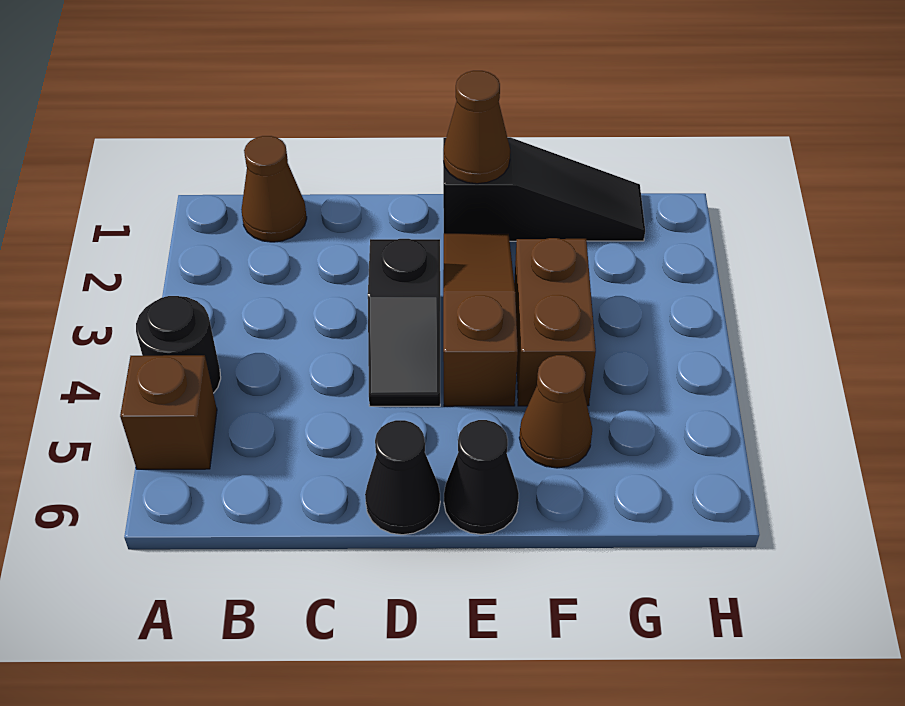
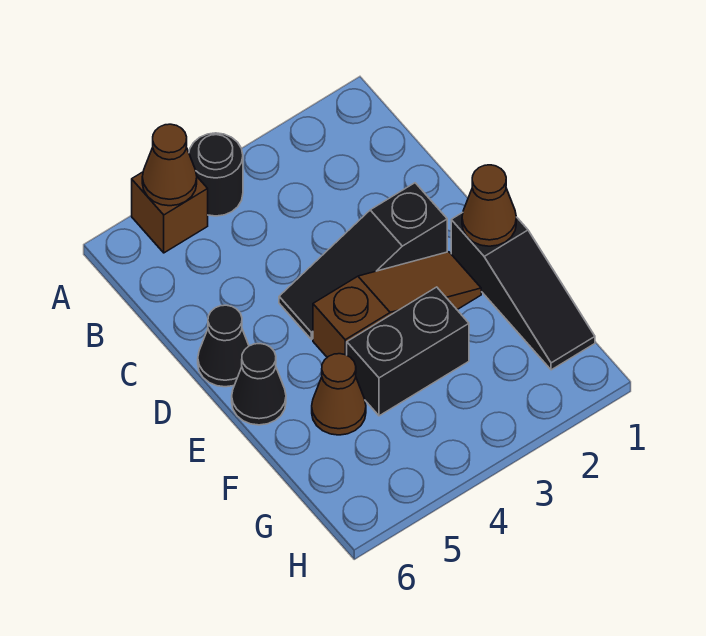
brown 1x1 cone [241,136,307,242] -> brown 1x1 cone moved to [142,124,197,206]
black 1x2 slope [368,239,440,406] -> black 1x3 slope [279,183,447,339]
brown 1x2 brick [514,238,596,406] -> black 1x2 brick [347,287,469,416]

